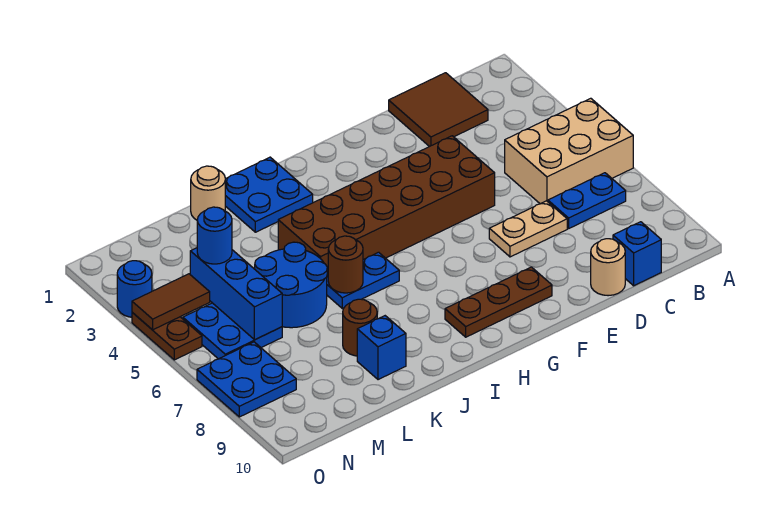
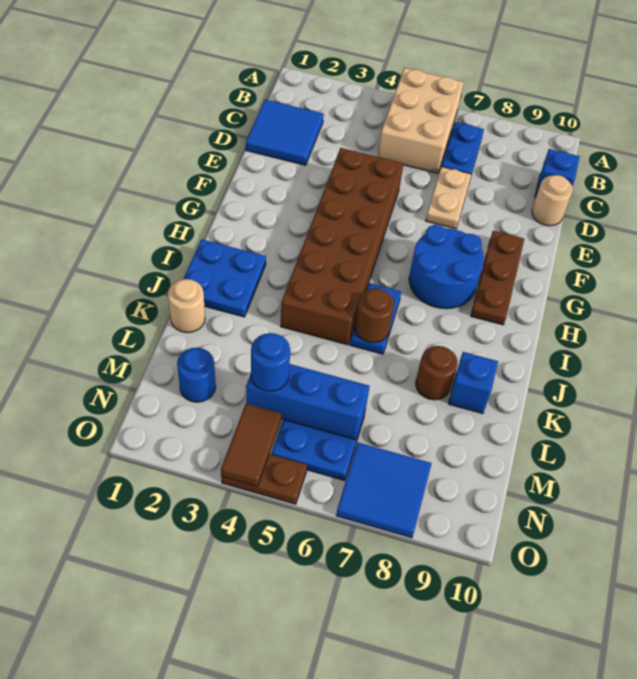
brown 2x2 tile [389,73,488,147] -> blue 2x2 tile [246,99,324,165]
blue 2x2 round brick [255,242,327,328] -> blue 2x2 round brick moved to [409,225,484,309]
blue 2x2 plate [197,342,296,417] -> blue 2x2 tile [336,443,432,538]
blue 1x1 round brick [117,261,152,317] -> blue 1x1 round brick moved to [177,348,216,402]

